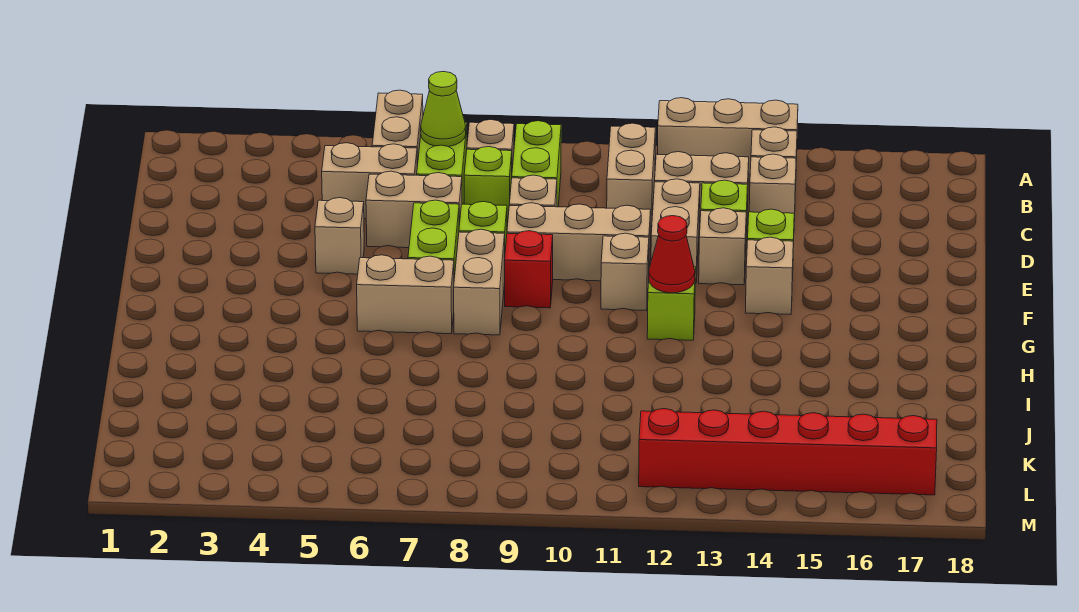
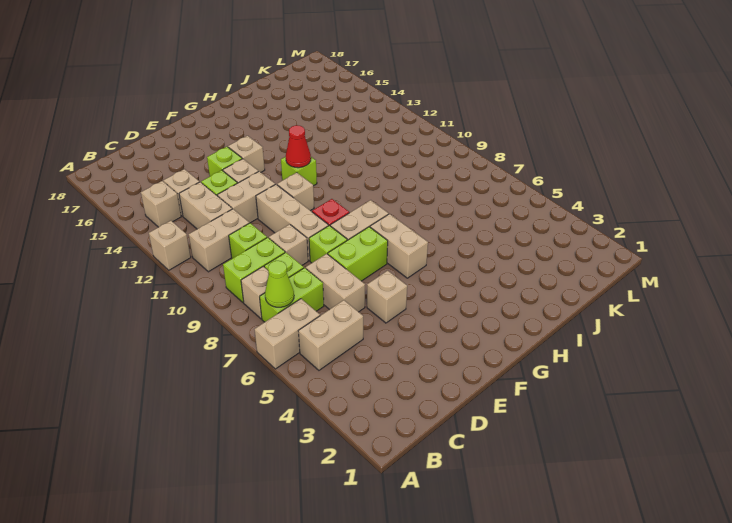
tan 1x3 brick [658,98,798,174] -> tan 1x1 brick [149,221,191,270]
tan 1x2 brick [322,143,417,219] -> tan 1x2 brick turned to [299,300,363,370]
none -> lime 1x1 brick [229,223,267,258]
red 1x6 brick [639,409,937,495] -> none

